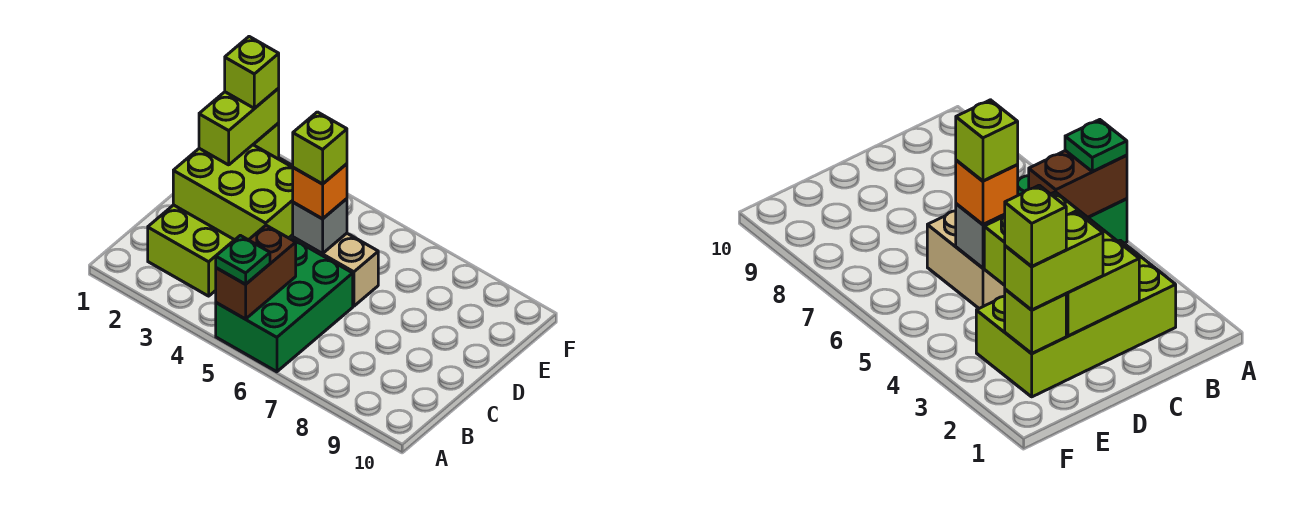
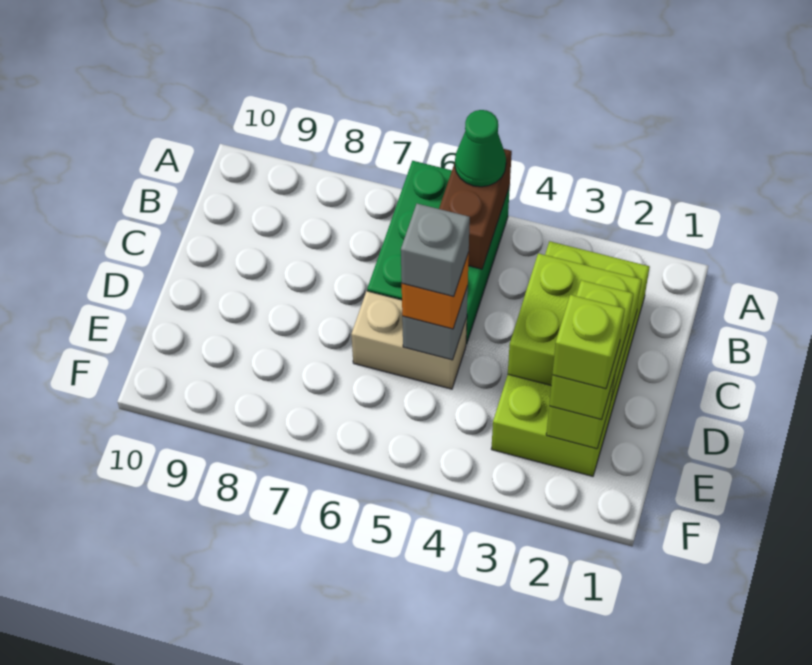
green 1x1 plate [216,235,270,284] -> green 1x1 cone [455,110,506,187]
lime 2x3 brick [173,145,293,240] -> lime 2x2 brick [508,253,642,399]
lime 1x1 brick [293,112,347,184] -> grey 1x1 brick [401,204,470,297]

